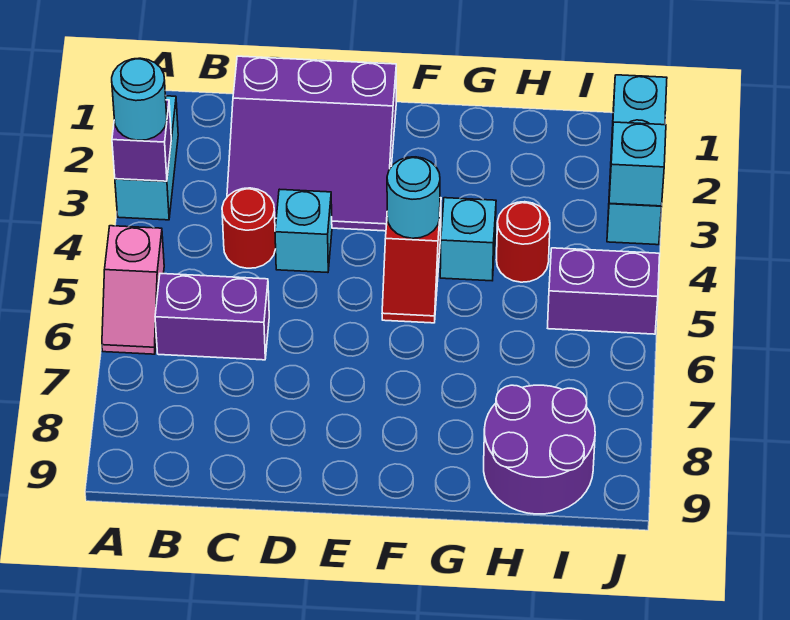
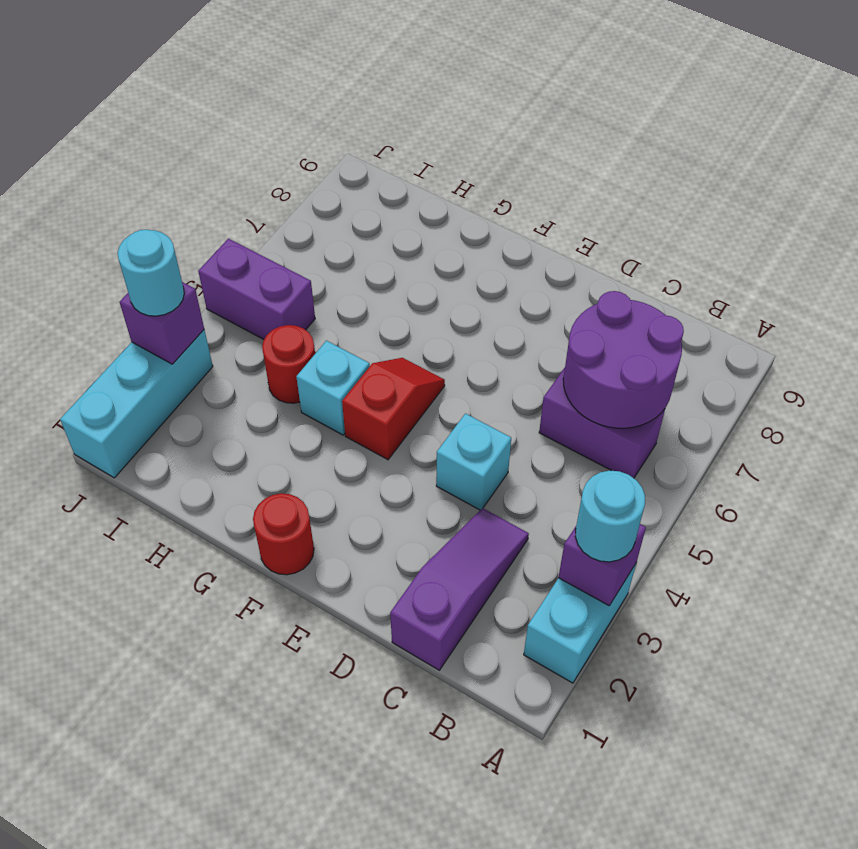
pink 1x2 slope [102,226,164,354] -> none
purple 3x3 slope [227,56,396,231] -> purple 1x3 slope [390,508,529,670]
red 1x1 round brick [222,188,276,268] -> red 1x1 round brick moved to [253,493,314,575]
cyan 1x1 round brick [387,157,440,238] -> cyan 1x1 round brick moved to [118,230,184,316]
purple 2x2 round brick [484,385,595,514] -> purple 2x2 round brick moved to [563,291,684,428]
cyan 1x1 brick [609,122,666,206] -> purple 1x1 brick [120,282,204,364]

